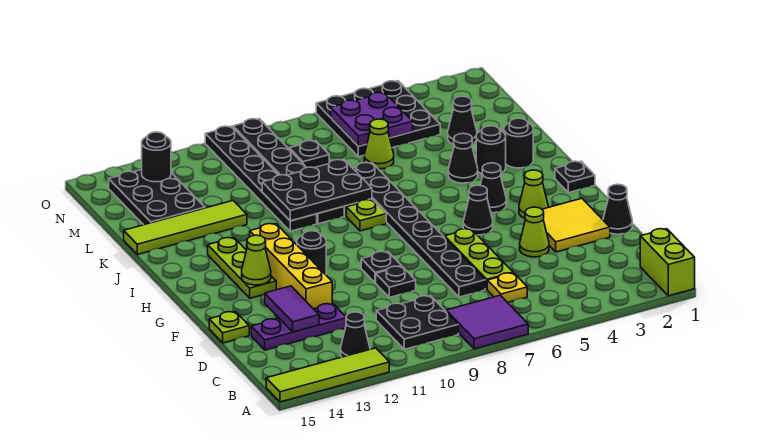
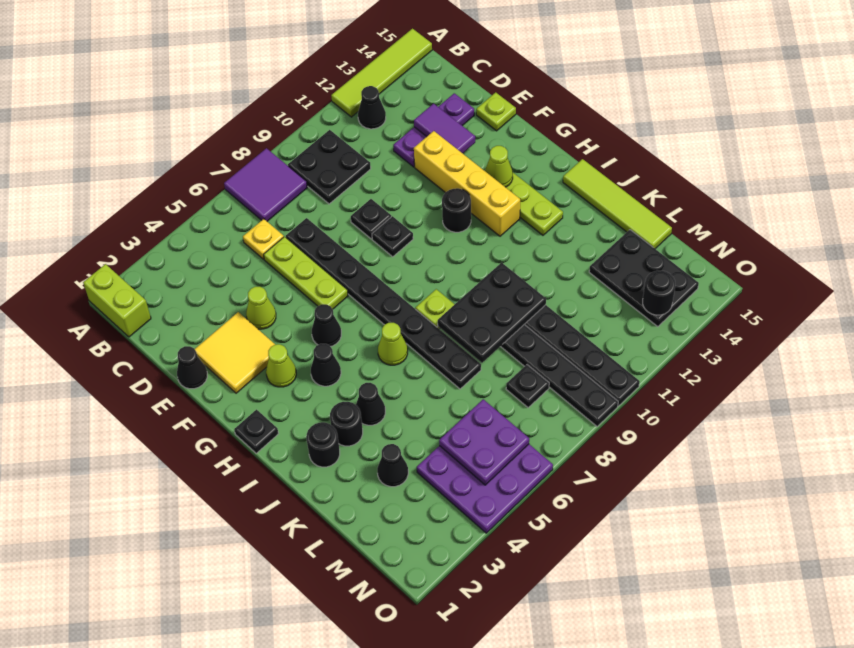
lime 1x4 tile [124,201,247,254] -> lime 1x4 tile turned to [563,159,672,249]
lime 1x1 cone [364,119,394,169] -> lime 1x1 cone moved to [378,323,408,365]
black 3x3 plate [316,81,440,157] -> purple 3x3 plate [417,444,553,533]

